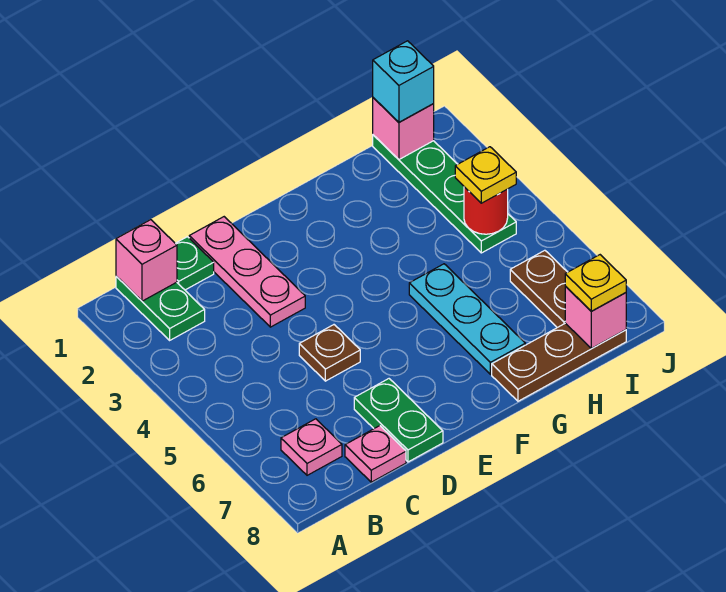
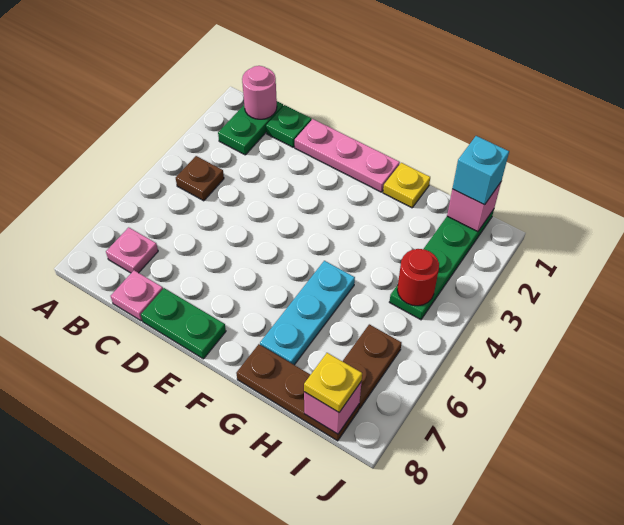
pink 1x1 brick [116,220,177,301] -> pink 1x1 round brick [242,66,277,119]
pink 1x3 plate [189,217,305,327] -> pink 1x3 plate turned to [295,119,400,192]
brown 1x1 plate [299,325,360,381] -> brown 1x1 plate moved to [176,156,224,201]
green 1x2 plate [354,379,443,462] -> green 1x2 plate turned to [141,288,226,359]
yellow 1x1 plate [455,147,516,203] -> yellow 1x1 plate moved to [383,163,430,208]

